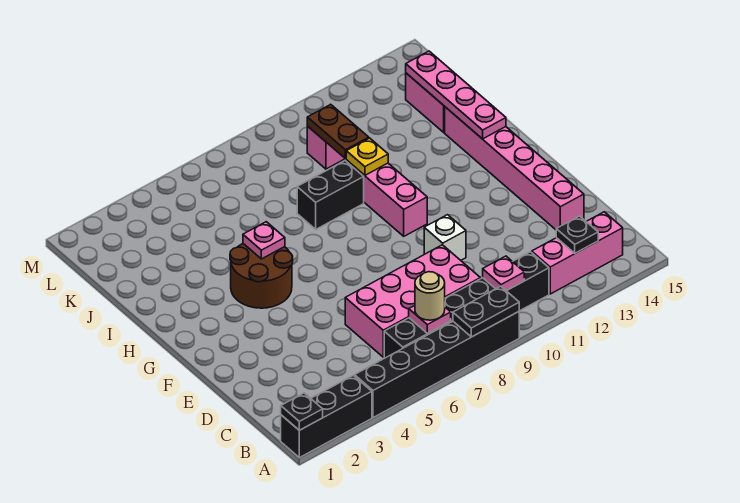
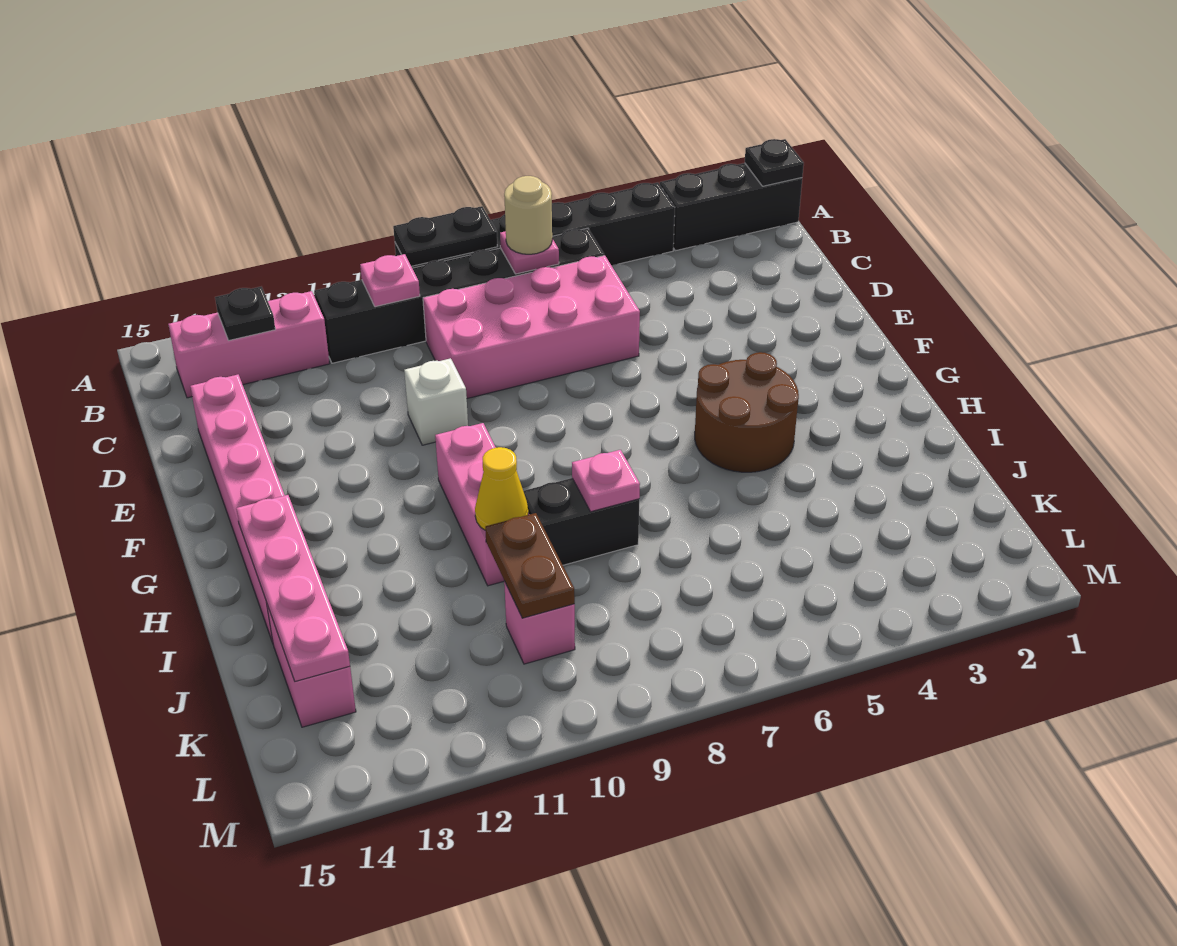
pink 1x1 plate [243,222,285,259] -> pink 1x1 plate moved to [572,450,640,512]
yellow 1x1 plate [346,138,388,175] -> yellow 1x1 cone [475,447,528,530]

